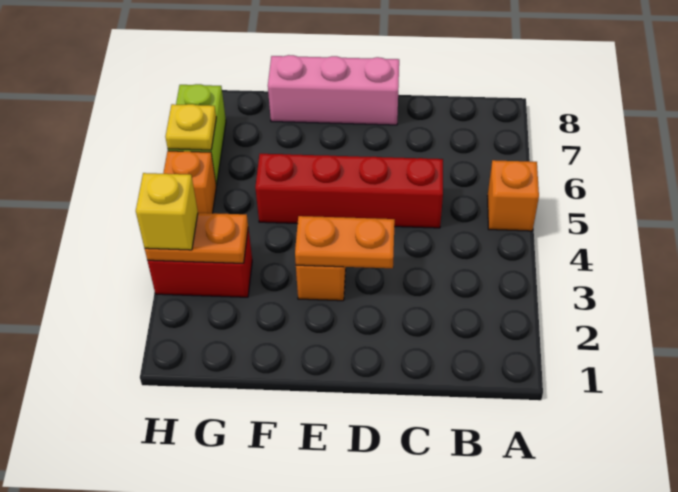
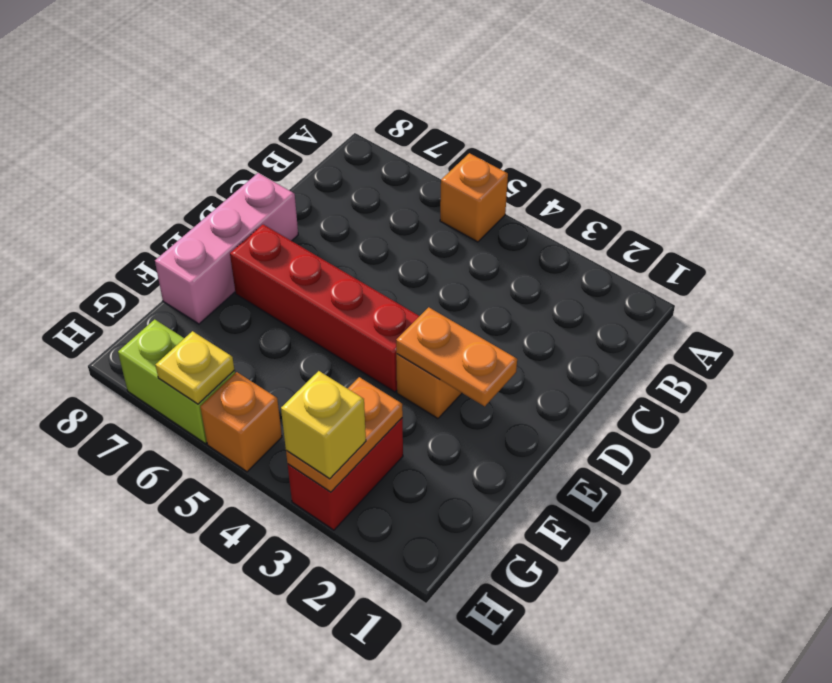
red 1x4 brick [255,154,443,228] -> red 1x4 brick turned to [230,225,419,392]
orange 1x2 plate [295,216,395,268] -> orange 1x2 plate turned to [396,307,517,406]

